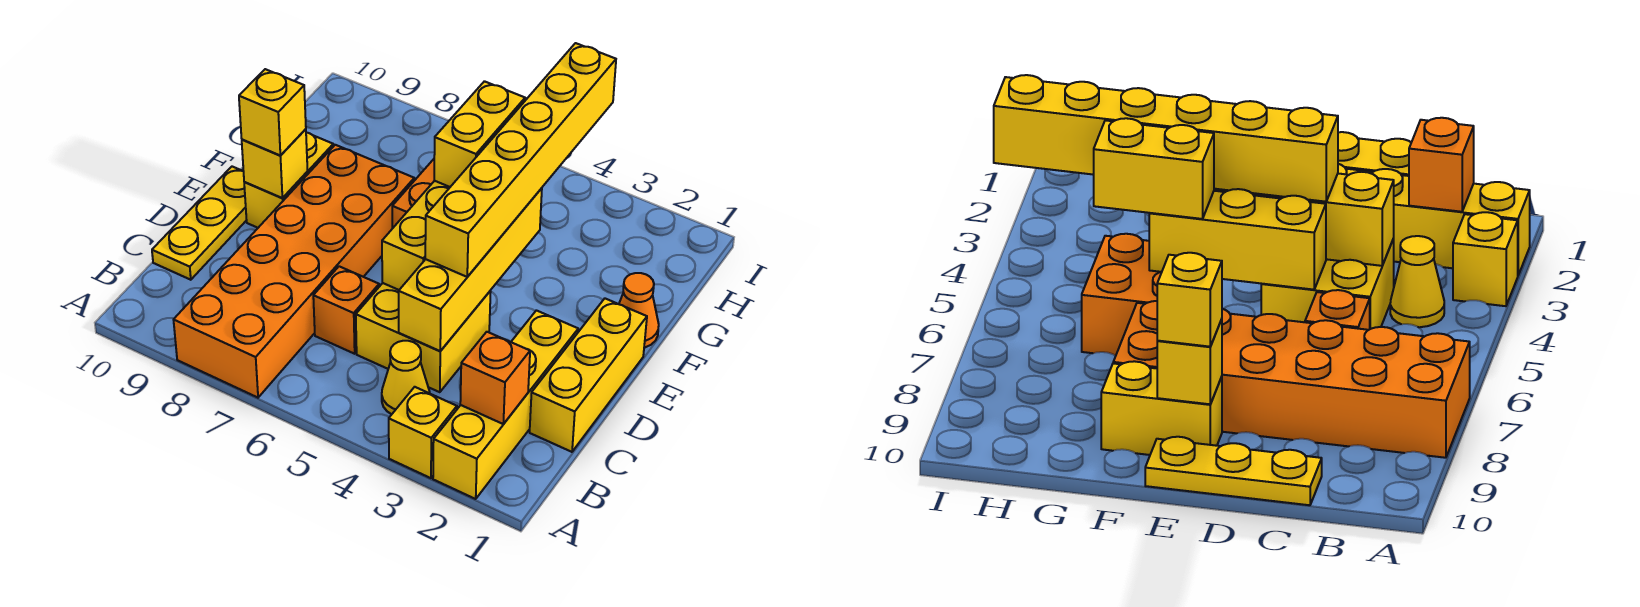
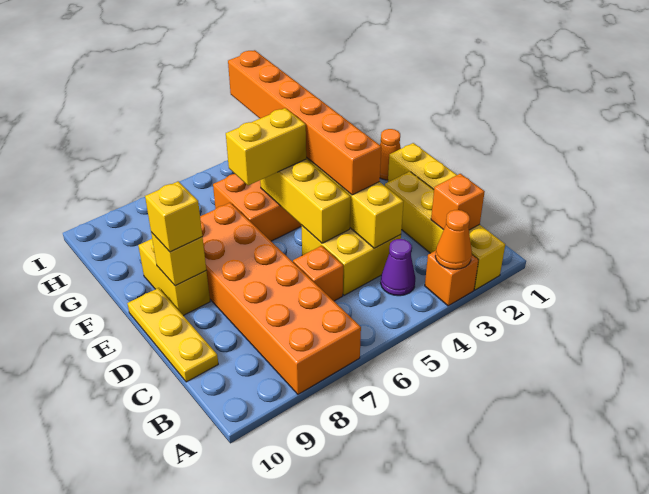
yellow 1x1 brick [389,387,457,478] -> orange 1x1 brick [425,251,478,306]
none -> orange 1x1 cone [435,210,472,269]
yellow 1x1 cone [382,341,430,414] -> purple 1x1 cone [381,239,415,296]
yellow 1x6 brick [425,43,616,277] -> orange 1x6 brick [228,50,381,195]
yellow 1x2 brick [434,81,525,187] -> yellow 1x2 brick turned to [226,108,306,185]

